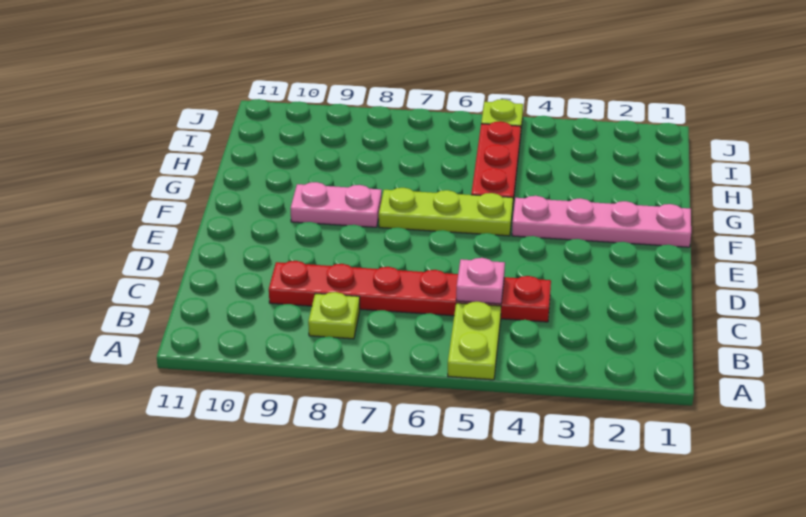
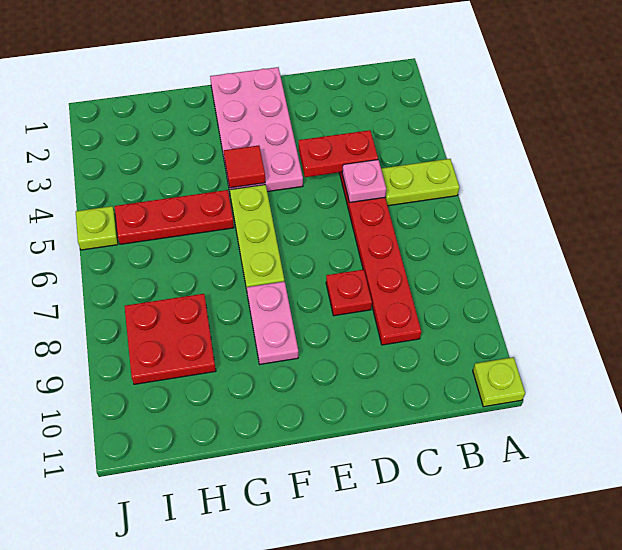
lime 1x1 plate [308,292,360,339] -> lime 1x1 plate moved to [473,357,525,407]
none -> red 1x2 plate [299,130,378,177]
none -> red 1x1 plate [326,270,372,316]
pink 1x4 plate [512,196,691,247] -> pink 2x4 plate [210,67,303,192]
none -> red 1x1 tile [224,145,265,188]
none -> red 2x2 plate [125,294,216,384]

